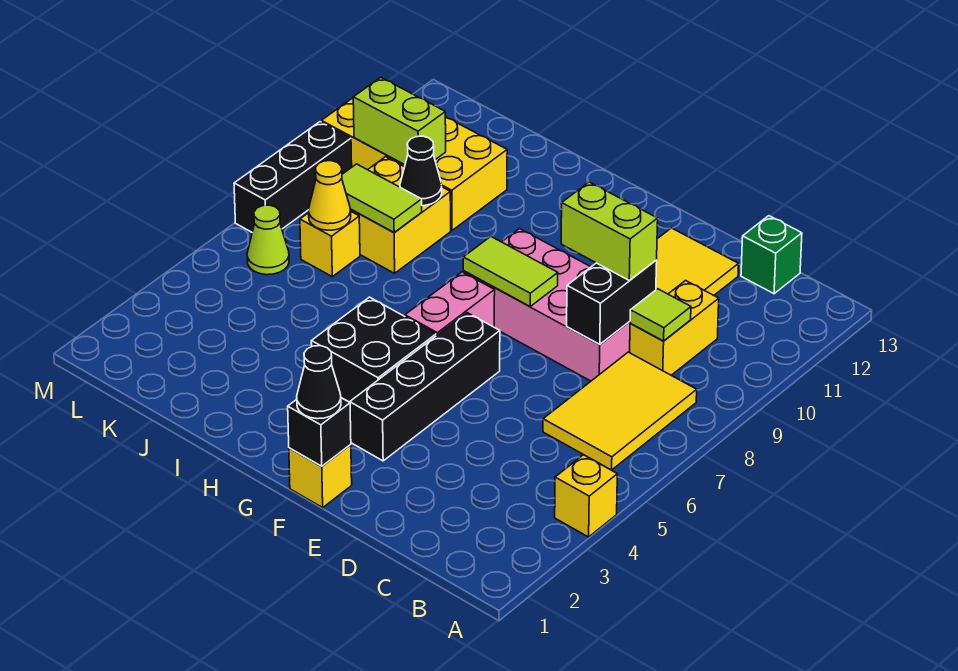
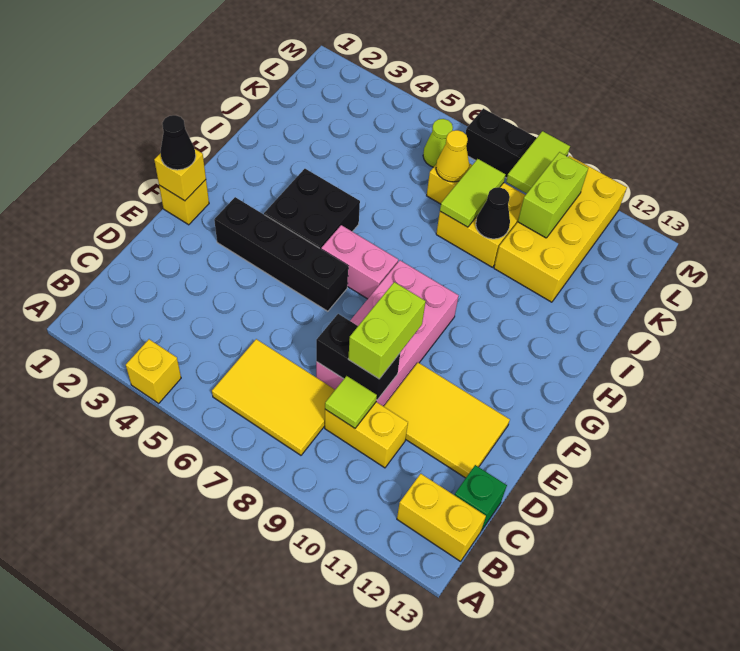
none -> yellow 1x2 brick [397,474,486,561]
black 1x1 brick [288,398,351,466] -> yellow 1x1 brick [154,149,206,201]
lime 1x2 tile [463,236,558,306] -> lime 1x2 tile moved to [506,131,570,194]

